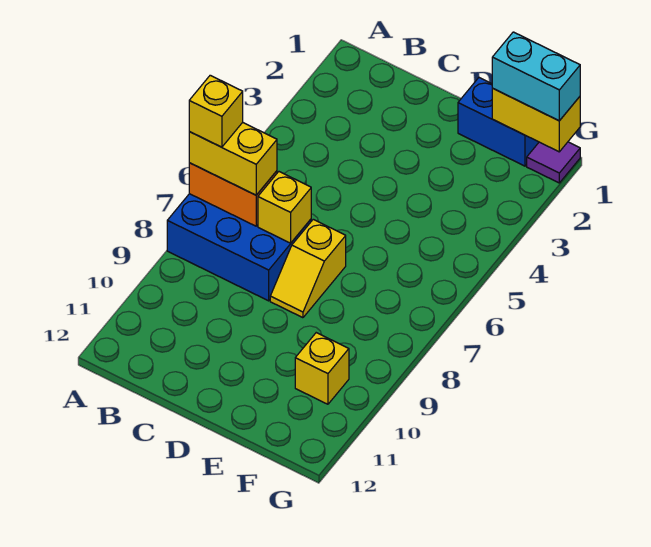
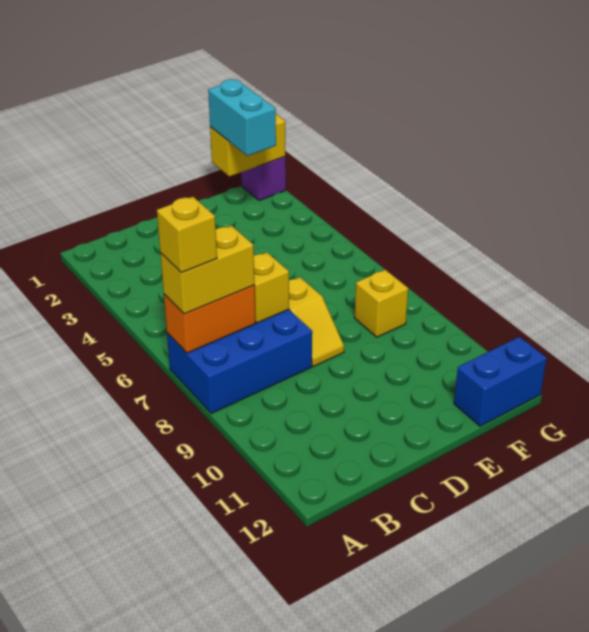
blue 1x2 brick [458,78,539,166] -> blue 1x2 brick moved to [454,337,547,426]
cyan 1x2 brick [492,32,580,121] -> cyan 1x2 brick turned to [208,79,276,156]
yellow 1x1 brick [295,333,349,404] -> yellow 1x1 brick moved to [355,270,408,337]
purple 1x1 tile [527,142,580,183] -> purple 1x1 brick [241,157,286,201]

